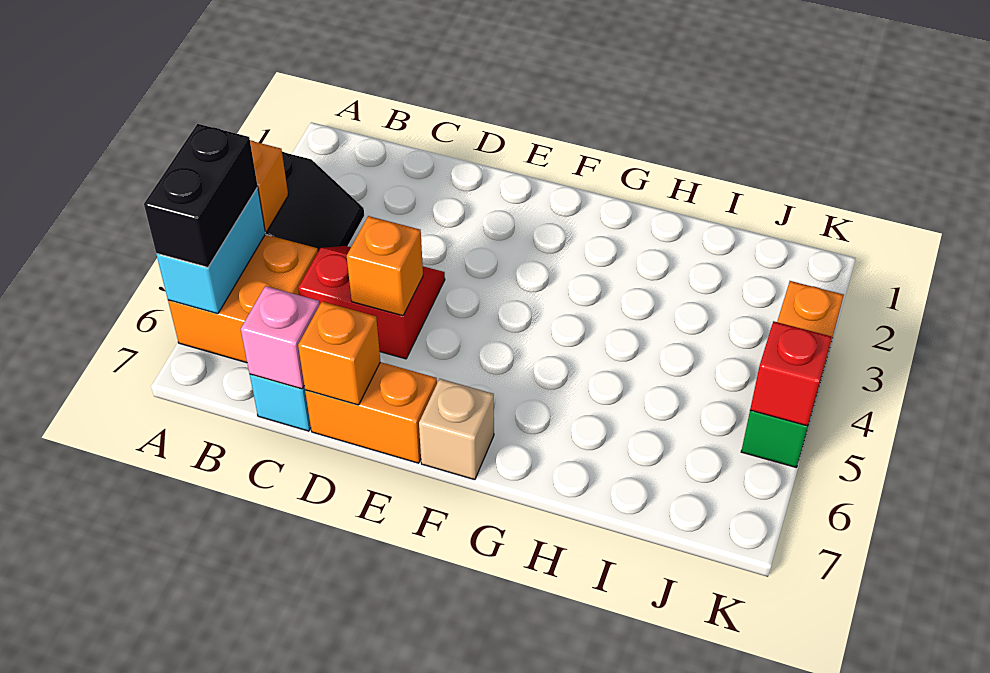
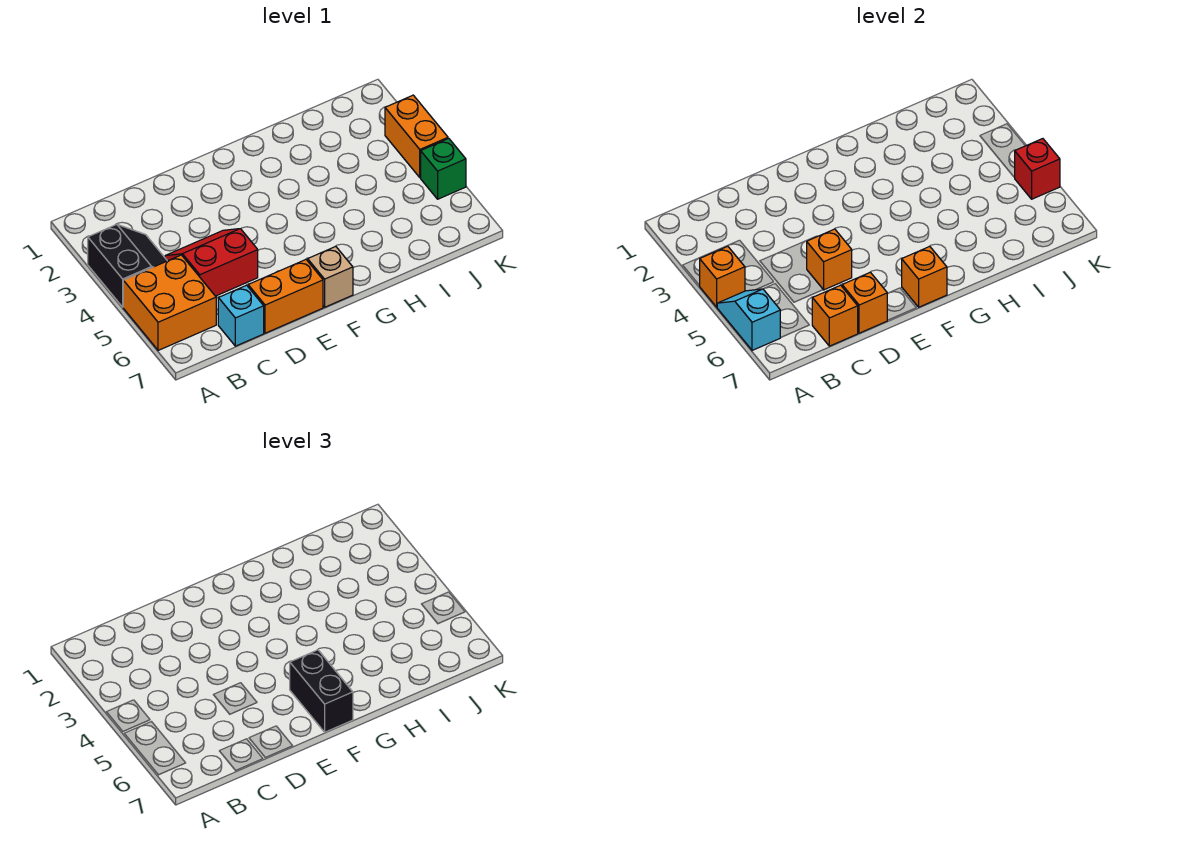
cyan 1x2 brick [156,188,265,314] -> cyan 1x2 slope [717,289,780,350]
black 1x2 brick [144,124,258,267] -> black 1x2 brick moved to [290,650,353,732]
pink 1x1 brick [241,286,319,389] -> orange 1x1 brick [812,285,858,346]
none -> orange 1x1 brick [902,246,947,307]

